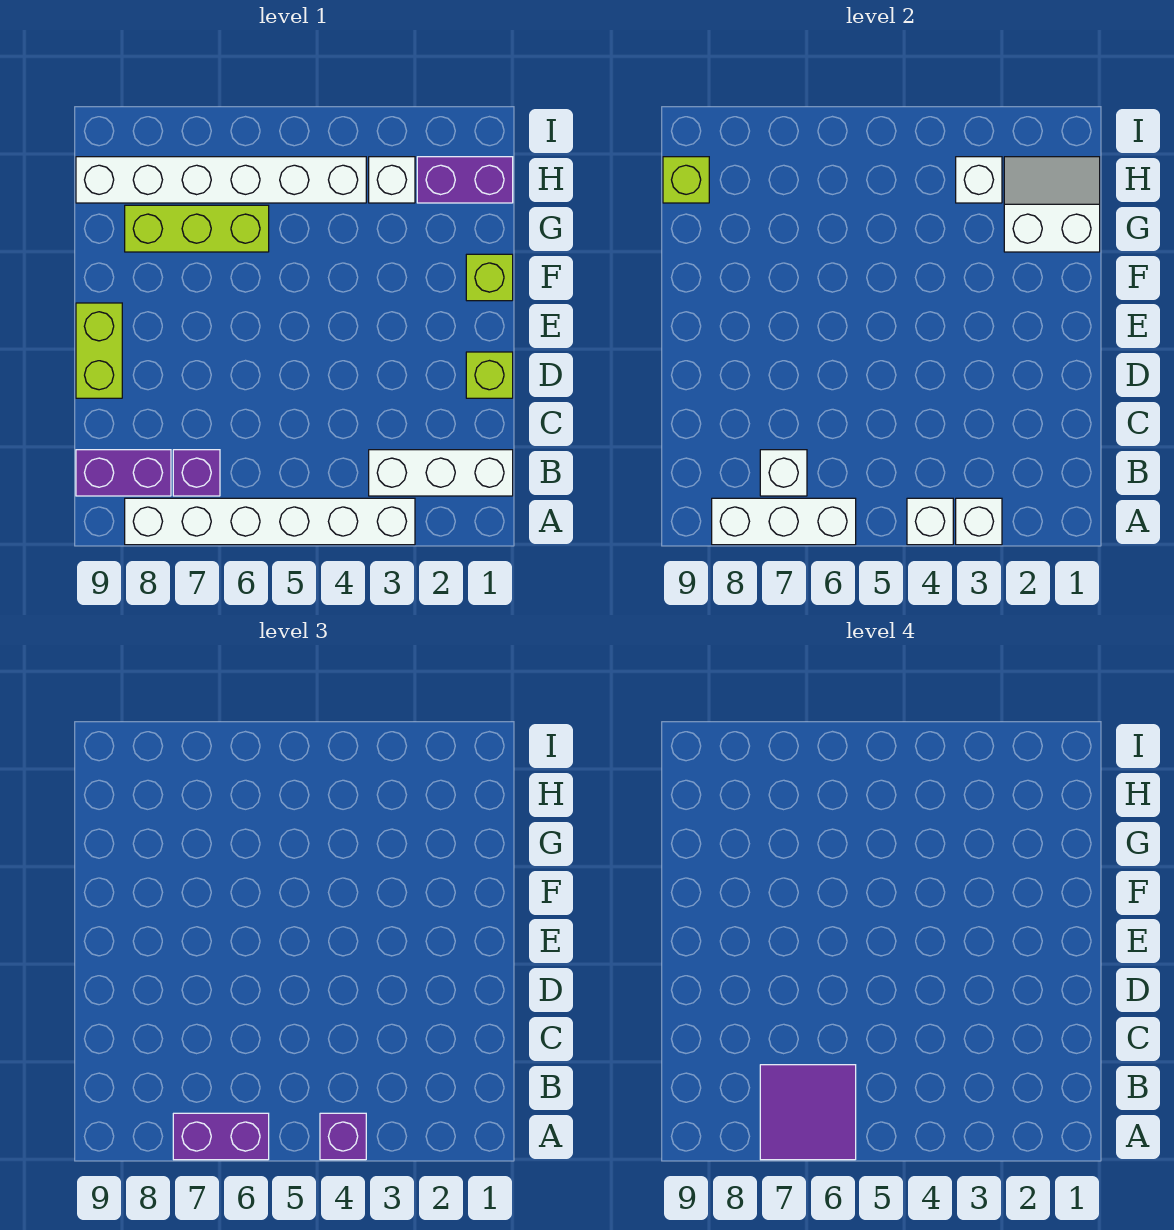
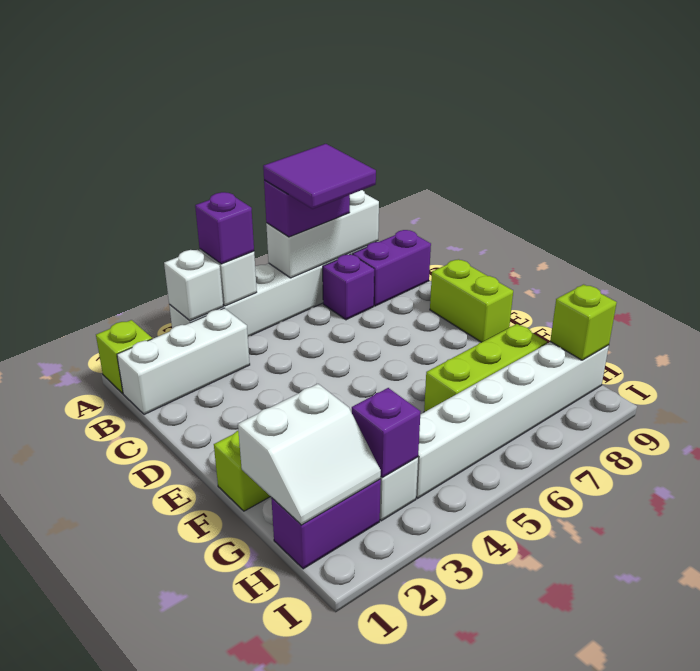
white 1x1 brick [760,450,807,496] -> none
lime 1x1 brick [466,352,513,398] -> lime 1x1 brick moved to [96,320,152,393]
white 1x1 brick [956,157,1002,203] -> purple 1x1 brick [352,388,421,477]

